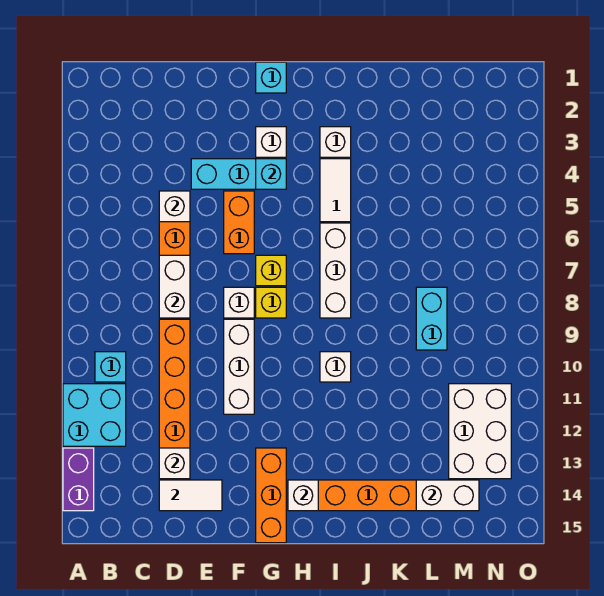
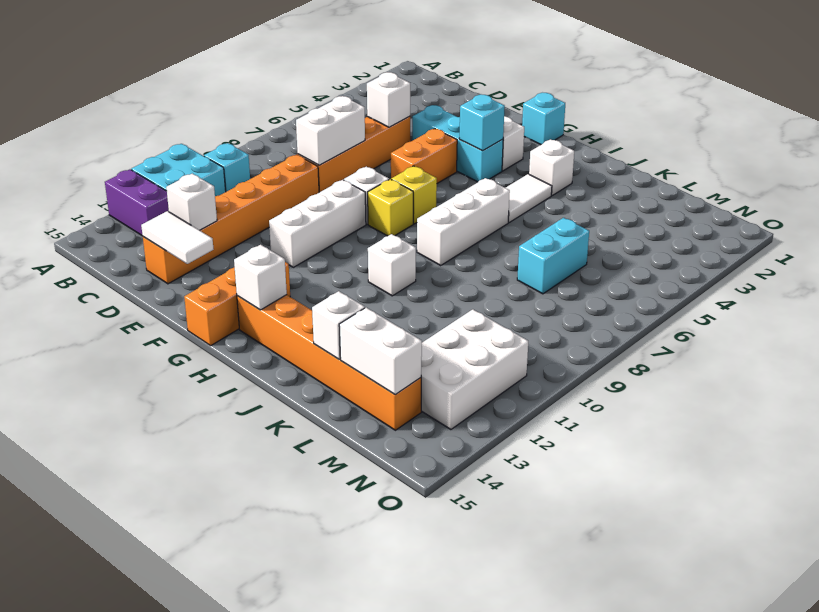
purple 1x2 brick [63,448,94,511] -> purple 1x2 brick turned to [105,169,169,236]
none -> white 1x1 brick [312,291,365,359]
cyan 1x2 brick [416,287,447,350] -> cyan 1x2 brick moved to [517,218,589,294]

